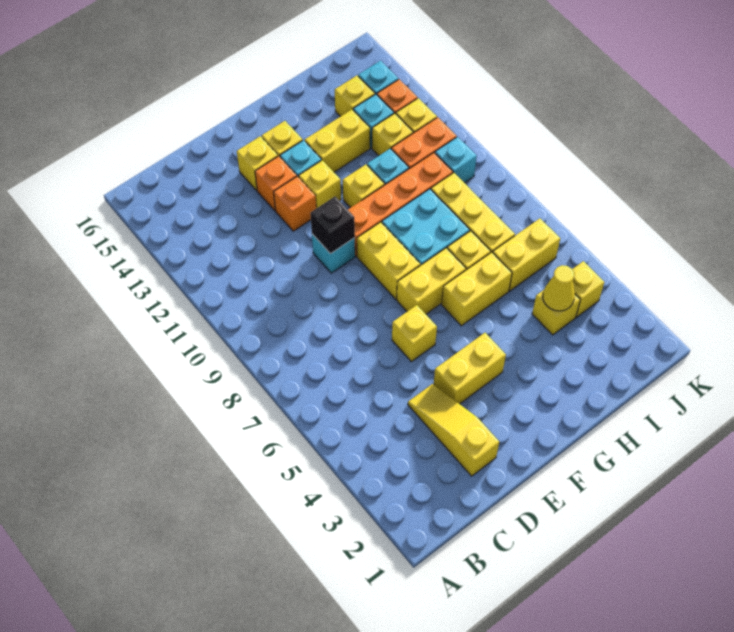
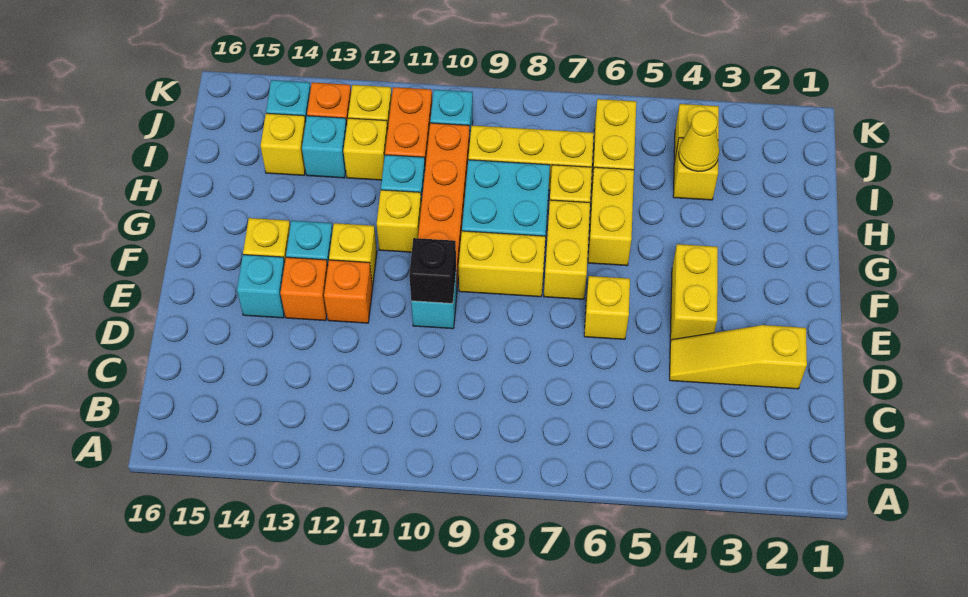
yellow 1x1 brick [237,136,278,190] -> cyan 1x1 brick [237,255,285,318]
yellow 1x2 brick [305,110,370,172] -> none

